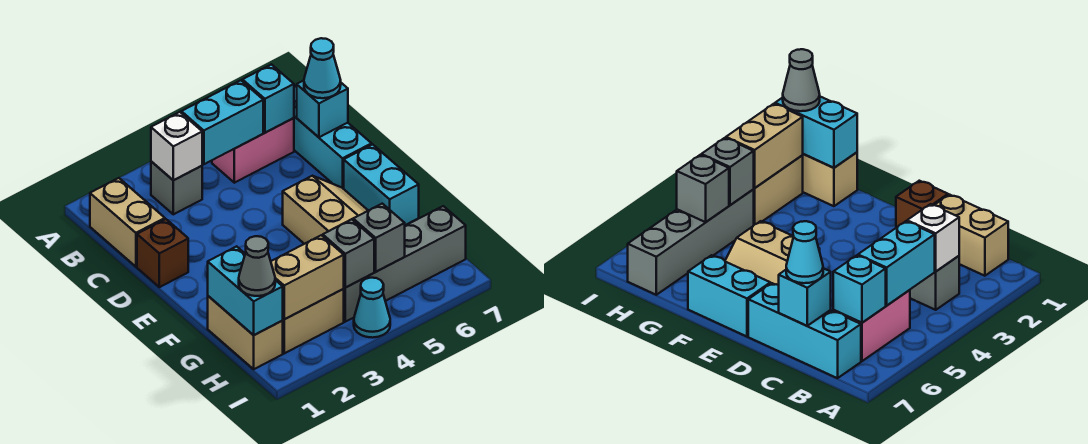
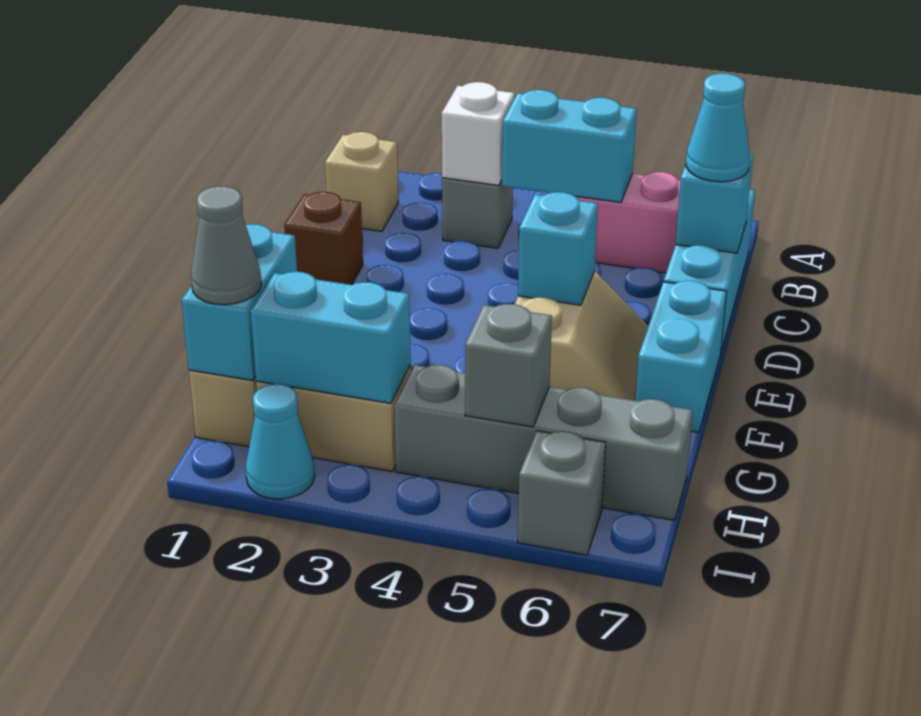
tan 1x2 brick [90,178,165,267] -> tan 1x1 brick [325,132,398,231]
cyan 1x1 brick [242,64,294,133] -> cyan 1x1 brick moved to [518,192,598,305]
tan 1x2 brick [271,235,344,319] -> cyan 1x2 brick [251,272,411,403]
grey 1x1 brick [323,219,374,288] -> grey 1x1 brick moved to [518,431,606,555]
cyan 1x1 cone [354,278,390,338] -> cyan 1x1 cone moved to [246,384,315,499]

